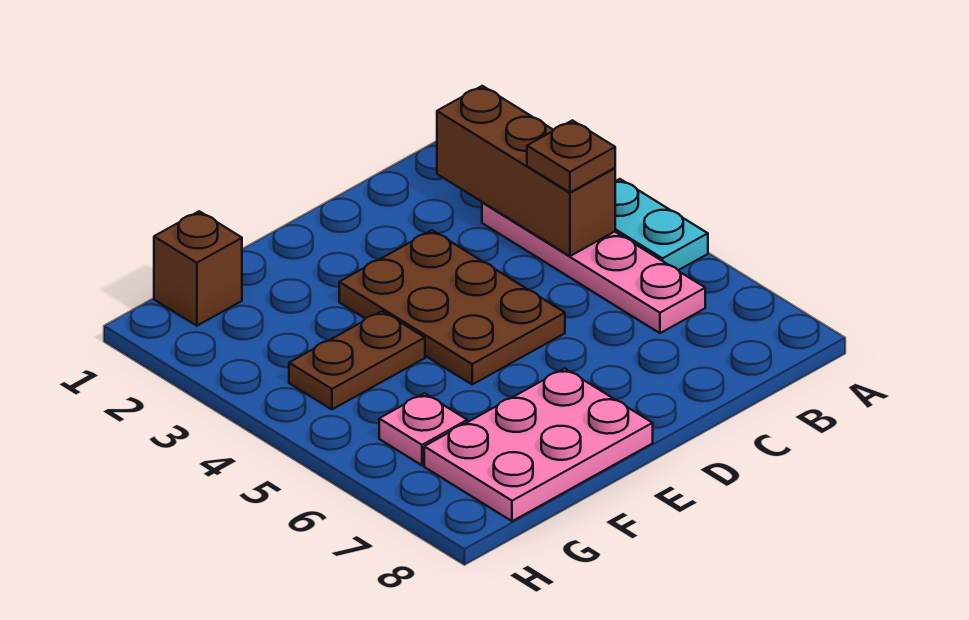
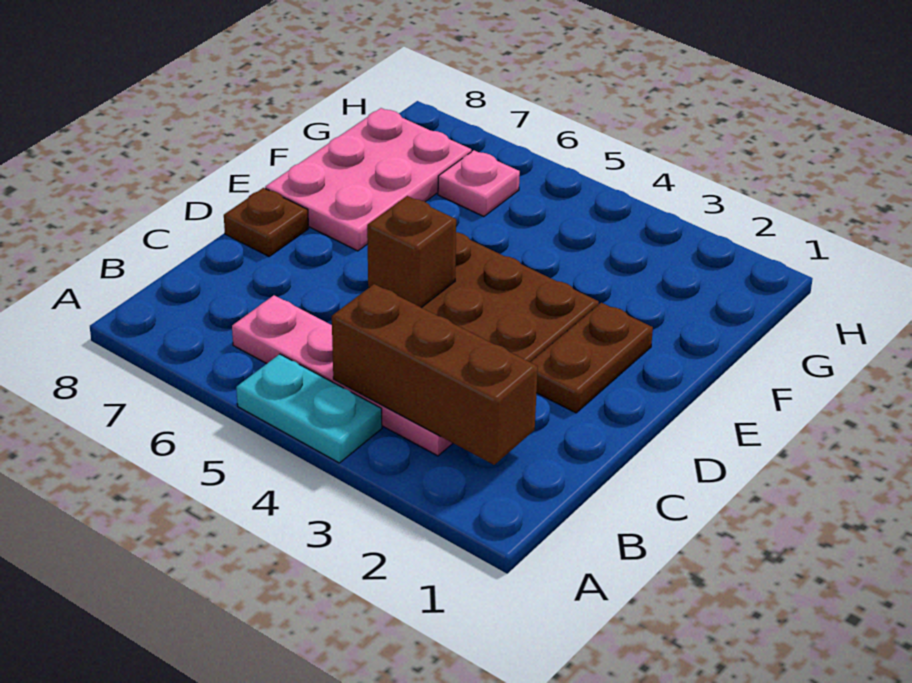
brown 1x1 plate [527,120,615,192] -> brown 1x1 plate moved to [224,188,308,256]
brown 1x2 plate [289,311,425,409] -> brown 1x2 plate moved to [531,303,653,413]
brown 1x1 brick [154,211,242,326] -> brown 1x1 brick moved to [367,196,456,308]

